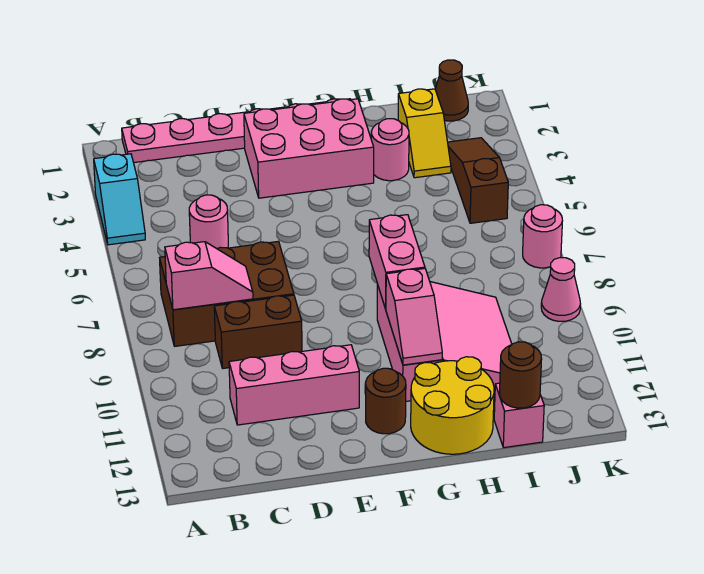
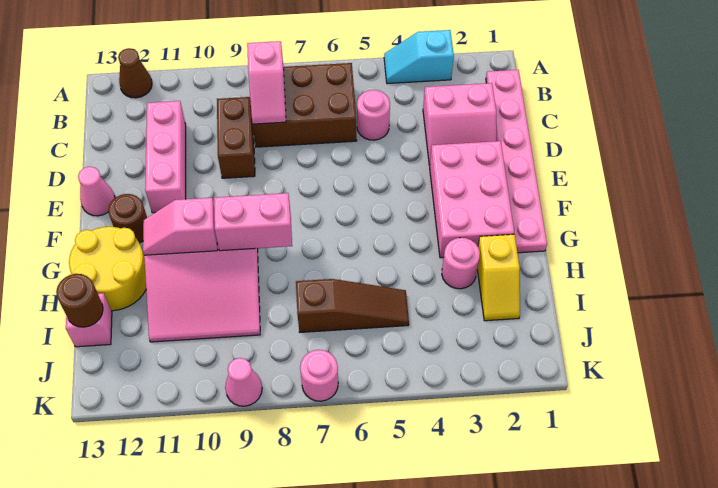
brown 2x3 brick [160,241,294,346] -> brown 2x3 brick turned to [253,63,357,147]
none -> pink 2x2 slope [423,83,497,166]
none -> pink 1x1 cone [78,167,115,216]
yellow 1x2 slope [398,89,451,178] -> yellow 1x2 slope turned to [477,234,520,321]
brown 1x1 cone [435,60,468,121] -> brown 1x1 cone moved to [118,48,152,98]
brown 1x3 slope [448,138,508,223] -> brown 1x3 slope moved to [296,279,409,332]

